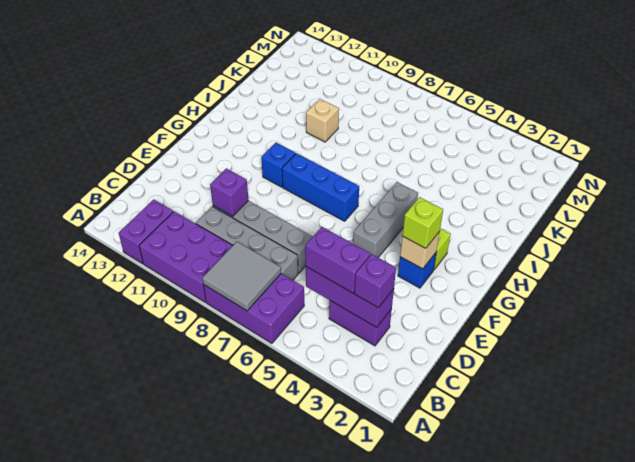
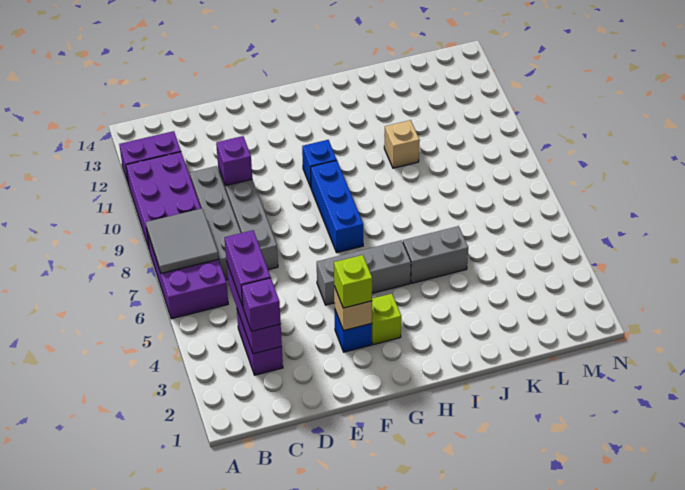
none -> grey 1x2 brick [403,226,468,283]

